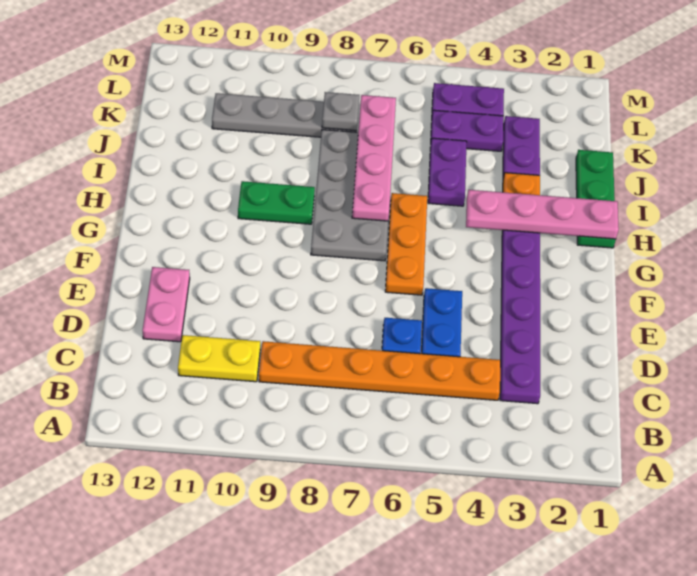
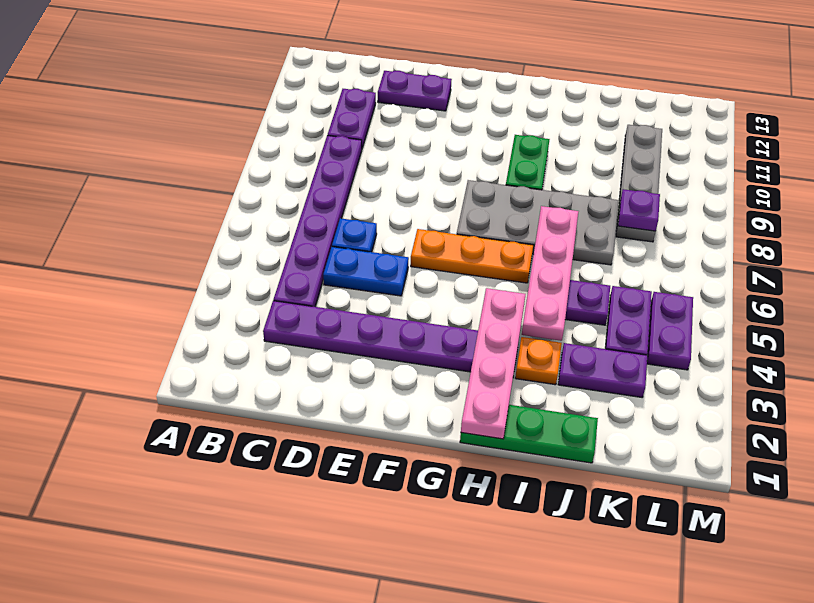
orange 1x6 plate [259,341,500,400] -> purple 1x6 plate [274,135,362,307]
yellow 1x2 plate [178,335,260,382] -> purple 1x2 plate [328,89,376,148]
pink 1x2 plate [143,267,190,342] -> purple 1x2 plate [378,71,452,111]
pink 1x4 plate [352,95,396,221] -> pink 1x4 plate turned to [522,206,579,341]
grey 1x1 plate [322,92,359,131] -> purple 1x1 plate [618,189,660,231]

